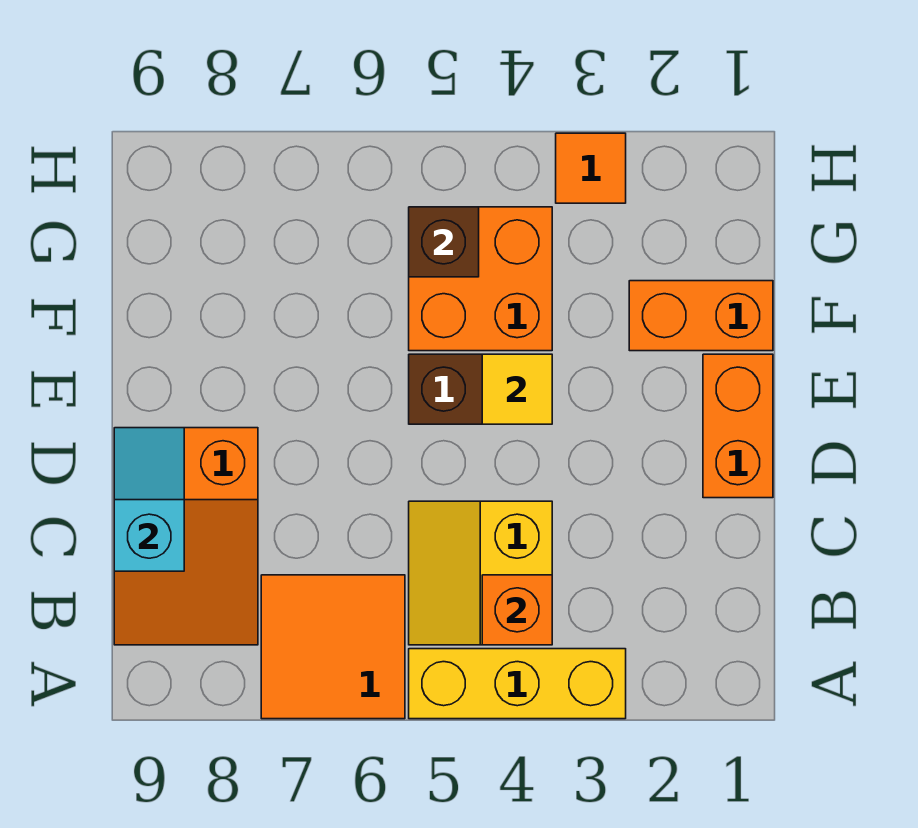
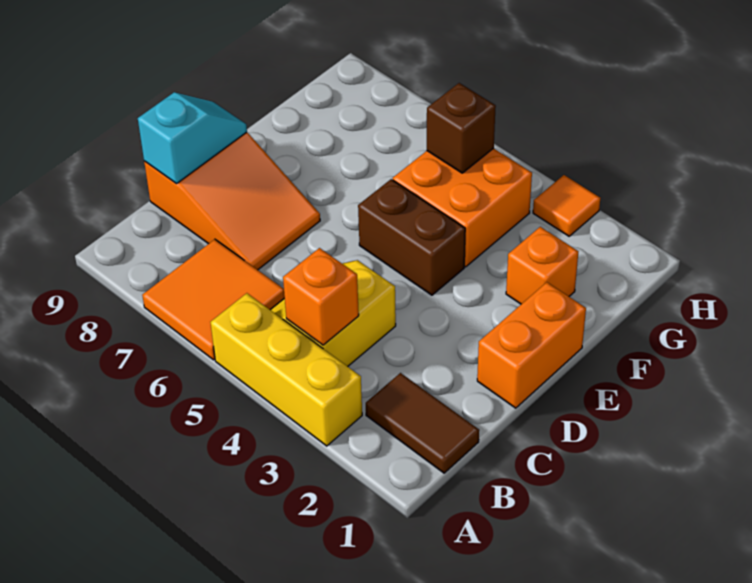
none -> brown 1x2 tile [366,373,479,473]
orange 2x3 slope [114,428,258,645] -> orange 2x3 slope turned to [144,132,320,270]
yellow 1x1 tile [482,354,552,424] -> none
orange 1x2 brick [629,281,773,351] -> orange 1x1 brick [506,227,578,304]

